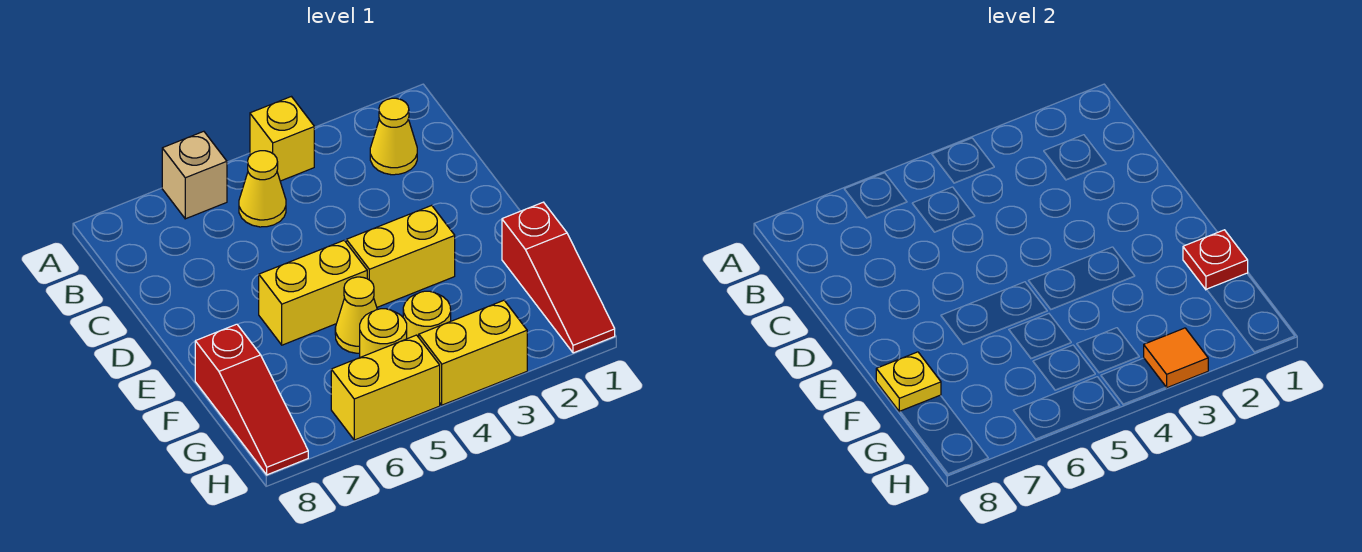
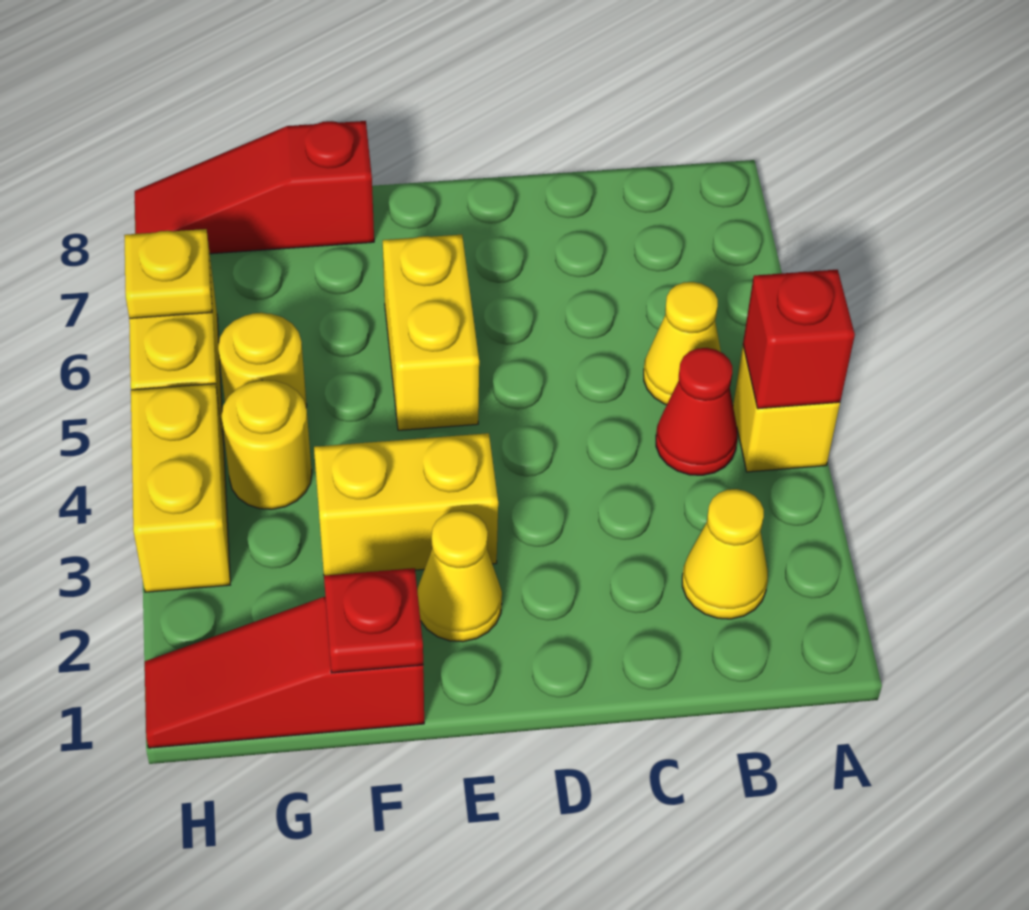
none -> red 1x1 brick [743,270,855,409]
tan 1x1 brick [162,131,227,219] -> none
none -> red 1x1 cone [656,348,737,475]
yellow 1x2 brick [346,205,455,307] -> yellow 1x2 brick turned to [314,433,498,576]
yellow 1x1 cone [335,277,377,353] -> yellow 1x1 cone moved to [417,511,502,642]
yellow 1x1 plate [876,352,941,412] -> yellow 1x1 plate moved to [124,229,212,318]
orange 1x1 tile [1144,328,1208,388] -> none

